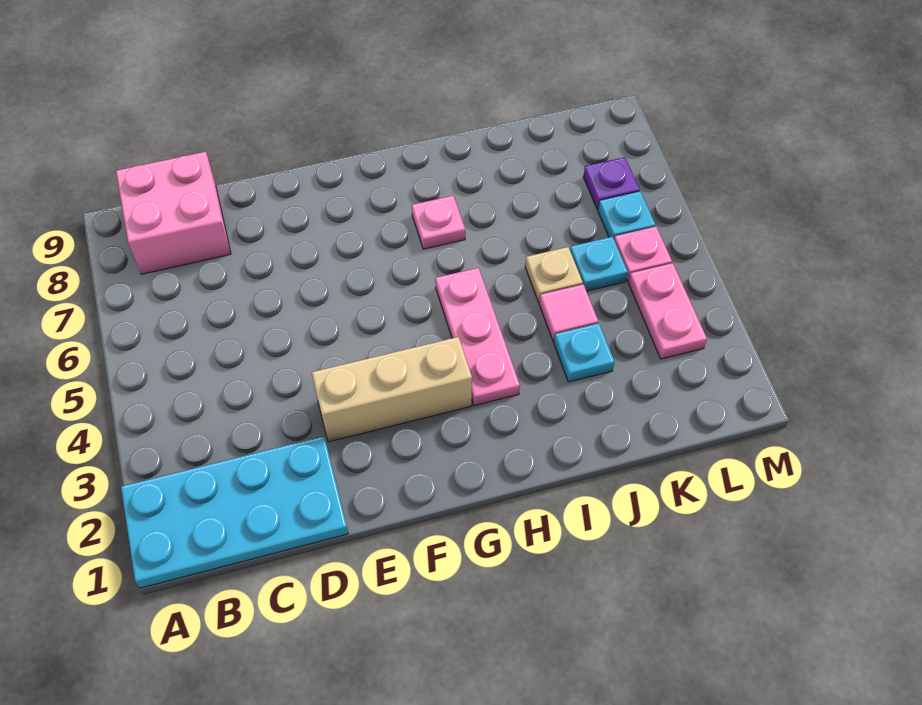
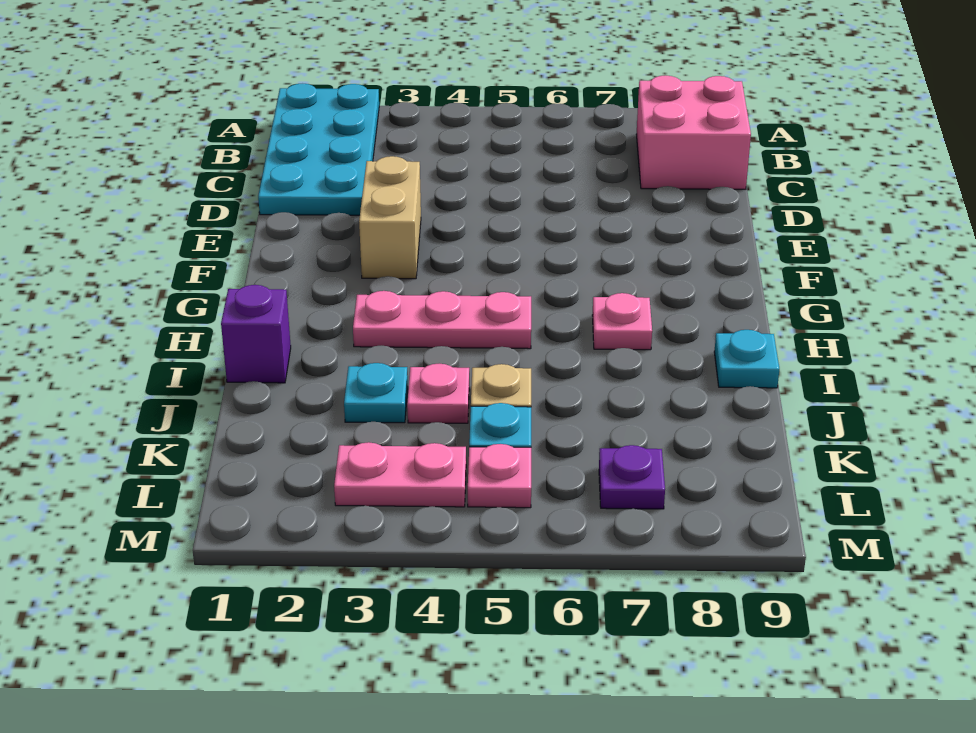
tan 1x3 brick [312,337,472,442] -> tan 1x2 brick [359,156,421,279]
none -> purple 1x1 brick [221,285,291,383]
pink 1x1 tile [539,284,598,342] -> pink 1x1 plate [407,364,469,423]
cyan 1x1 plate [598,191,655,238] -> cyan 1x1 plate moved to [714,330,779,388]

